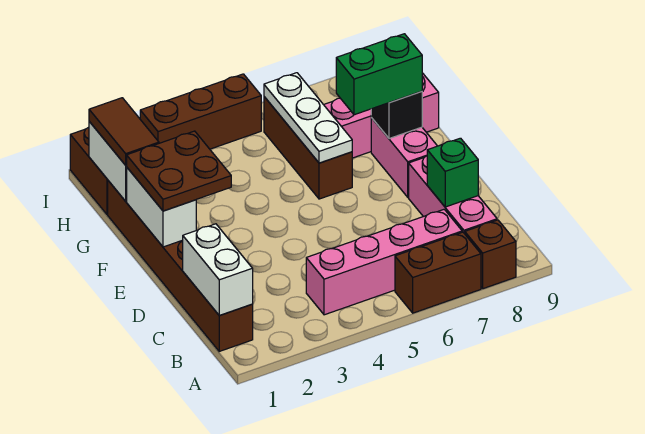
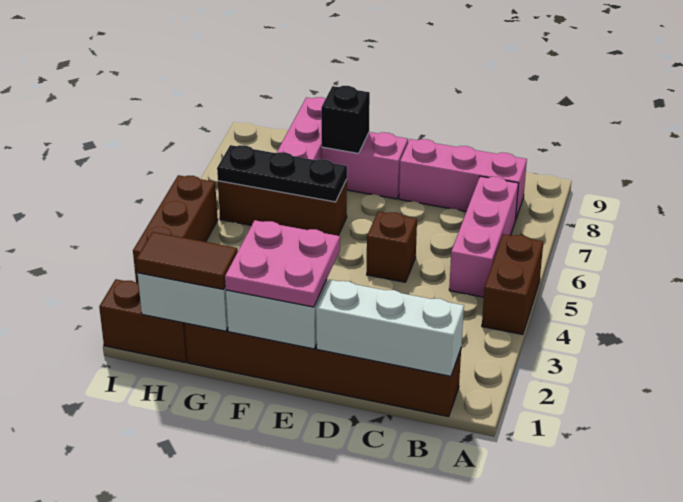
brown 1x2 brick [395,232,481,313] -> brown 1x2 brick moved to [482,234,543,335]
brown 1x1 brick [465,220,516,289] -> brown 1x1 brick moved to [367,211,417,282]
white 1x2 brick [183,224,253,315] -> white 1x3 brick [316,280,464,376]
pink 1x4 brick [306,209,462,315] -> pink 1x3 brick [449,176,519,297]
green 1x1 brick [427,138,478,207] -> none
brown 2x2 plate [127,131,231,211] -> pink 2x2 plate [225,220,340,307]
white 1x3 plate [264,73,352,163] -> black 1x3 plate [217,145,347,202]
green 1x2 brick [336,34,422,115] -> none

